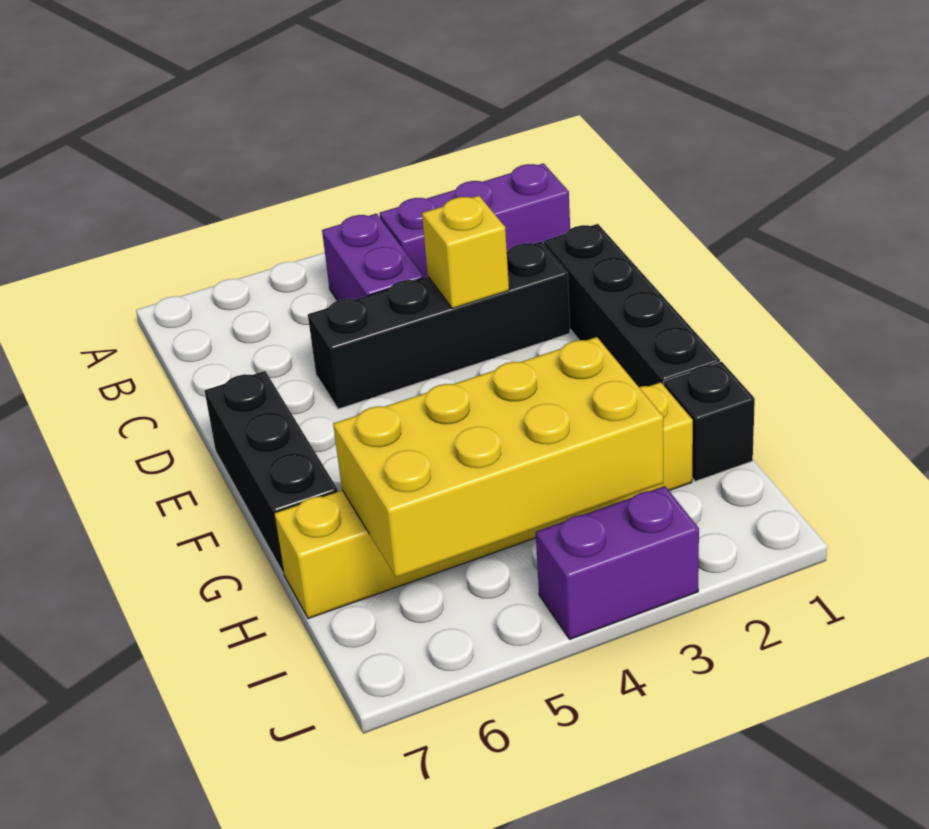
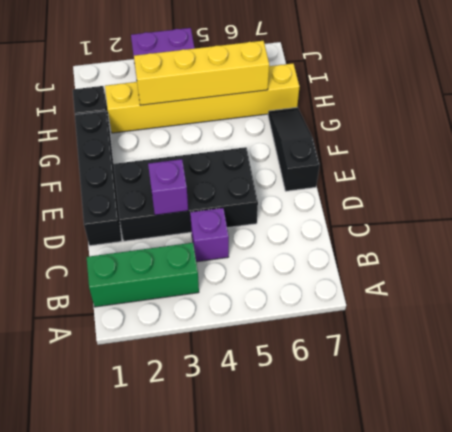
purple 1x3 brick [379,163,570,278] -> green 1x3 brick [87,243,199,307]
purple 1x2 brick [322,214,424,301] -> purple 1x1 brick [190,208,229,262]
black 1x4 brick [308,242,570,409] -> black 2x4 brick [113,147,258,241]
yellow 1x1 brick [422,196,509,309] -> purple 1x1 brick [148,159,188,215]
black 1x3 brick [204,371,338,573] -> black 1x3 slope [268,107,319,191]
yellow 2x4 brick [333,337,663,577] -> yellow 1x4 brick [134,41,269,105]

